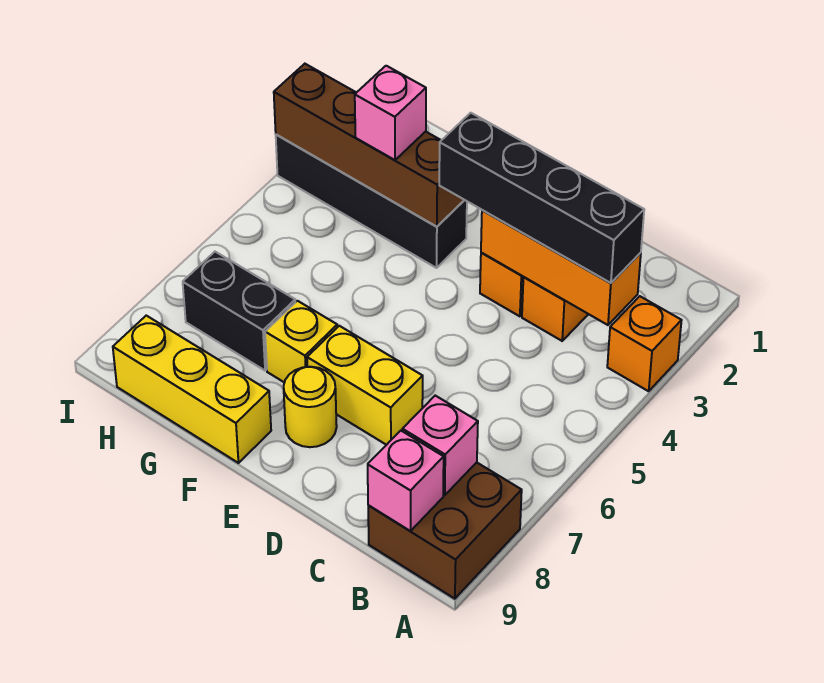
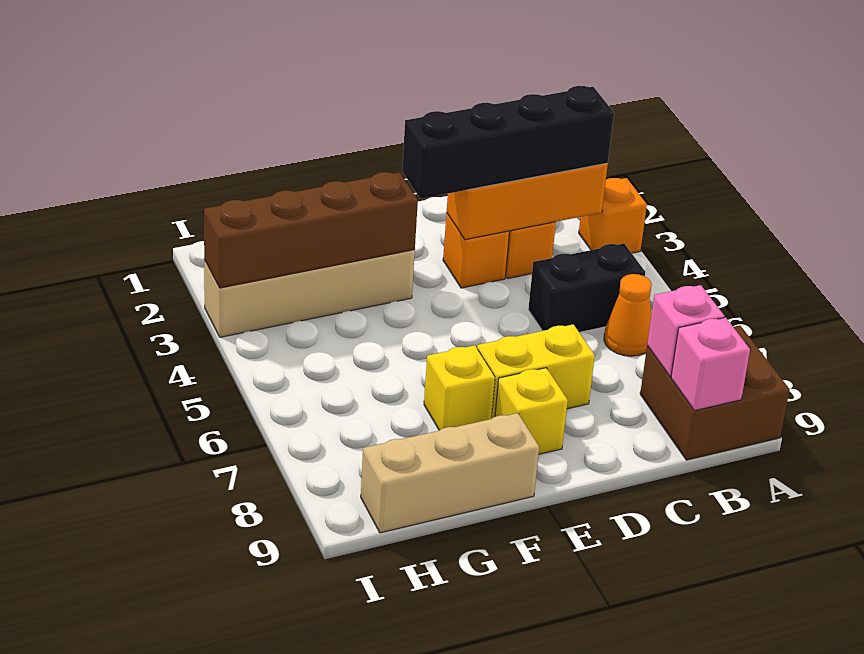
none -> orange 1x1 cone [604,274,652,356]
yellow 1x1 round brick [284,367,337,447] -> yellow 1x1 brick [495,368,568,454]
black 1x4 brick [276,135,467,268] -> tan 1x4 brick [204,250,415,337]
yellow 1x3 brick [113,316,271,463] -> tan 1x3 brick [361,413,539,533]
pink 1x1 brick [355,66,426,160] -> none
black 1x2 brick [183,252,295,371] -> black 1x2 brick moved to [528,244,645,332]

